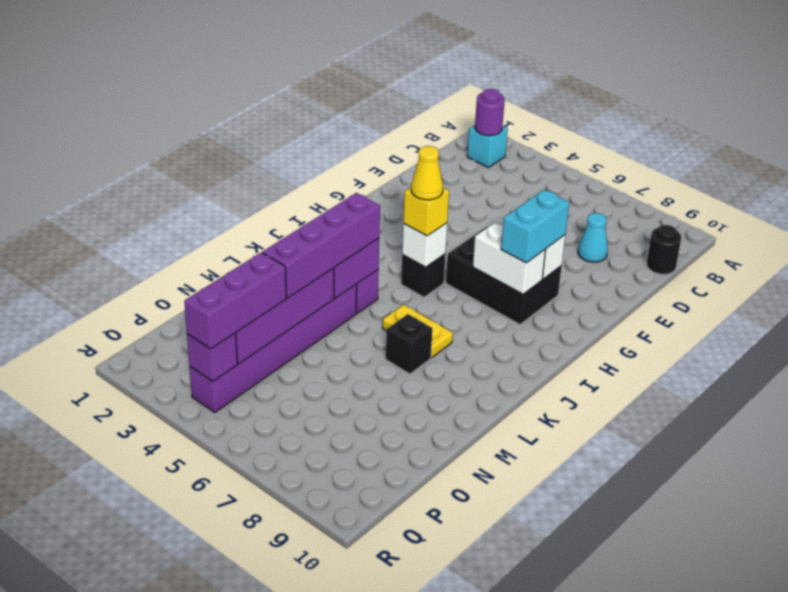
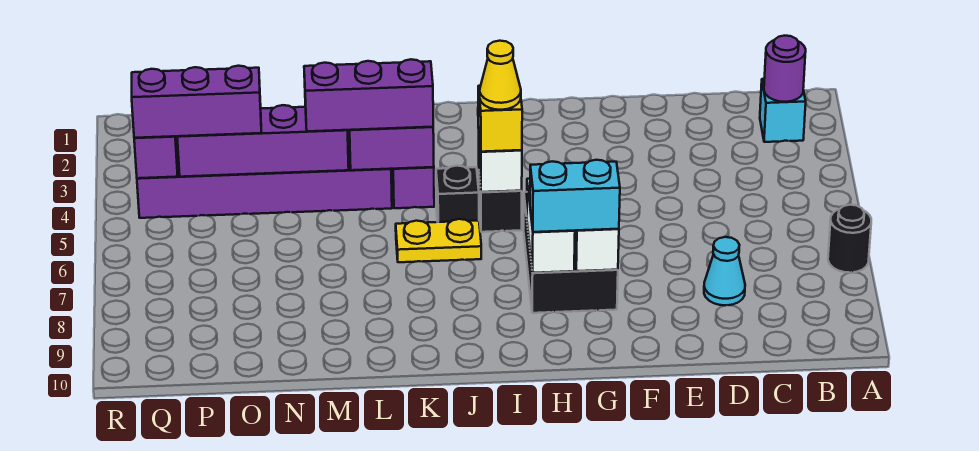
black 1x1 round brick [647,225,681,274] -> black 1x1 round brick moved to [828,205,871,273]
purple 1x4 brick [263,193,380,298] -> purple 1x3 brick [304,59,433,131]
yellow 1x2 plate [383,304,453,358] -> yellow 1x2 plate turned to [396,219,481,262]
black 1x1 brick [386,314,433,374] -> black 1x1 brick moved to [436,166,479,222]

